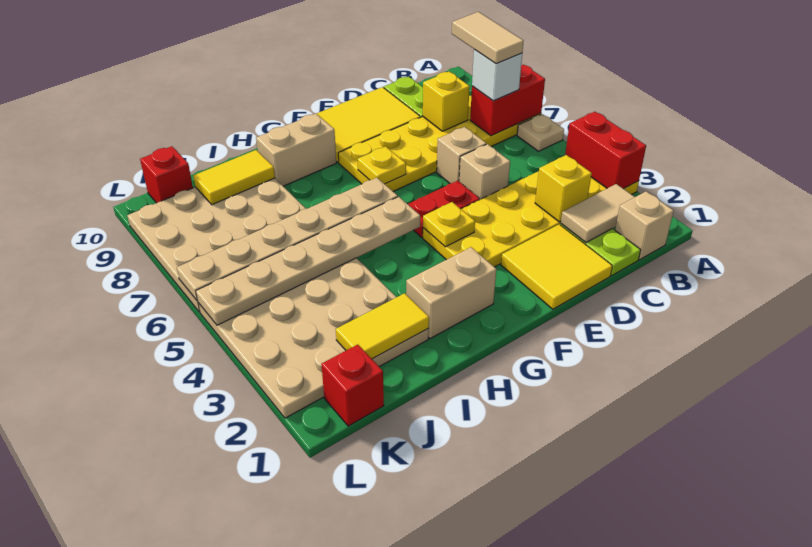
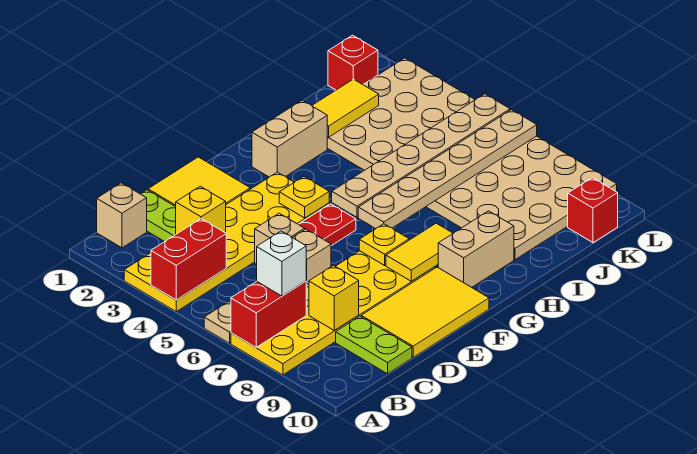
red 1x2 brick [565,112,646,189] -> red 1x2 brick turned to [151,219,226,300]
tan 1x2 tile [561,184,634,243] -> none
tan 1x2 tile [452,12,524,64] -> none
yellow 1x2 tile [193,150,275,205] -> yellow 1x2 tile moved to [386,223,453,281]

